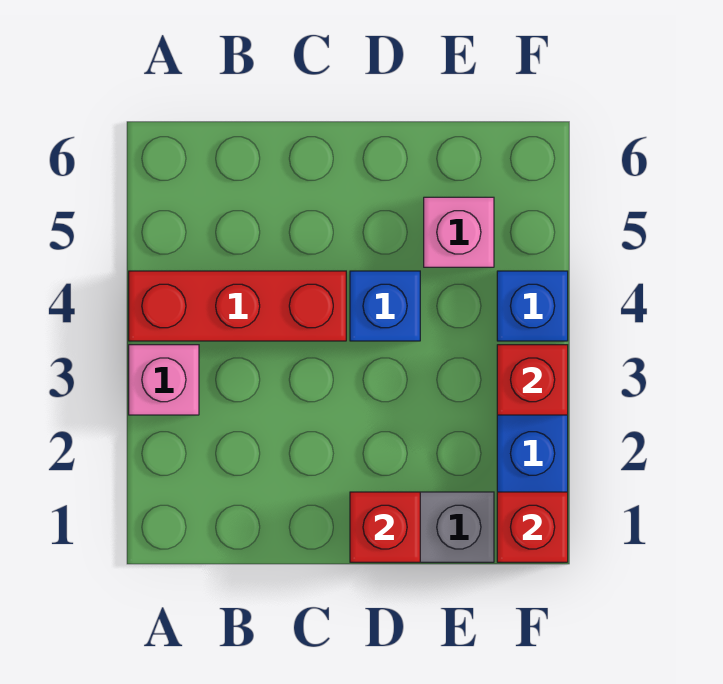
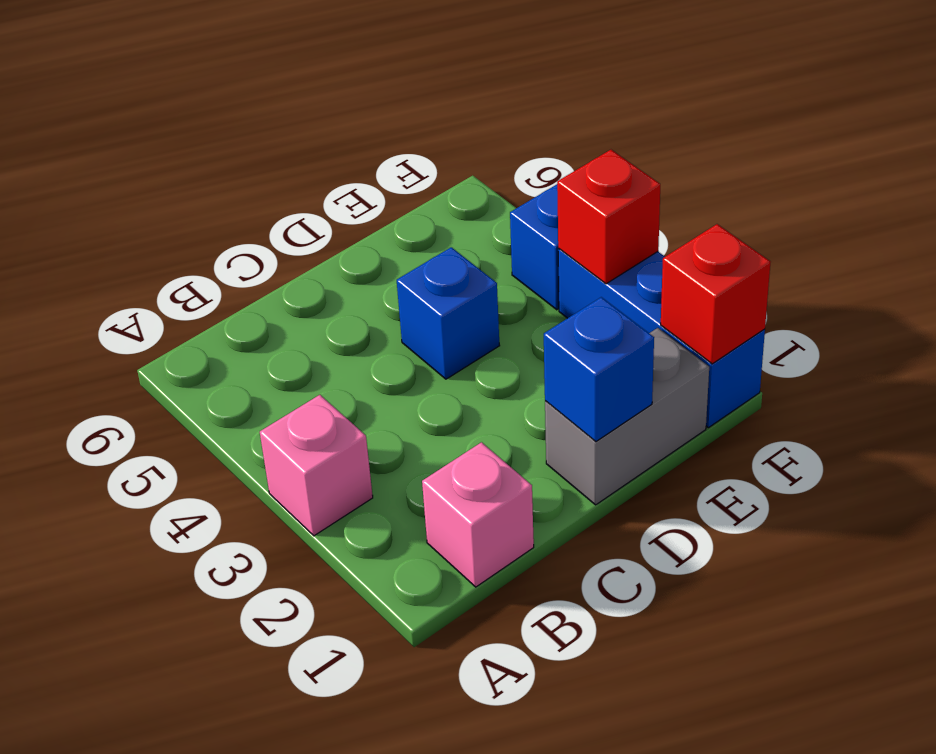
red 1x3 brick [129,271,346,341] -> none
red 1x1 brick [350,492,420,562] -> blue 1x1 brick [544,297,654,442]
pink 1x1 brick [424,197,494,267] -> pink 1x1 brick moved to [422,442,534,587]

